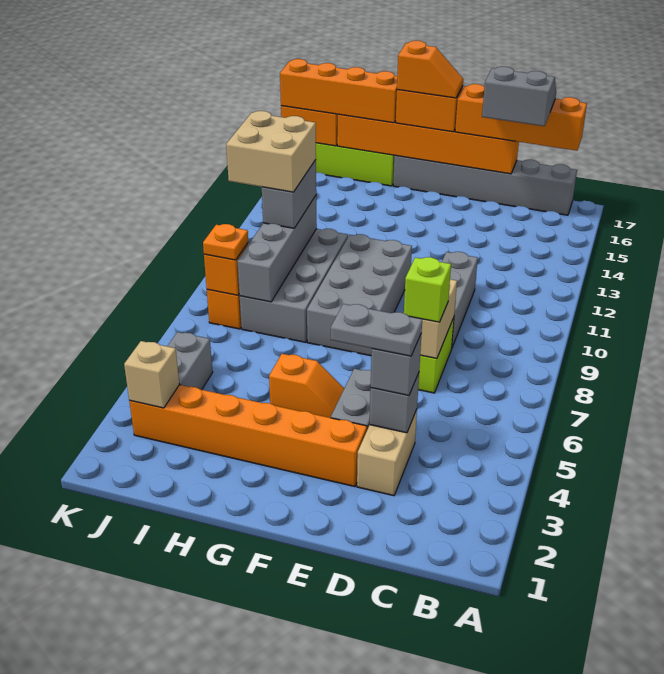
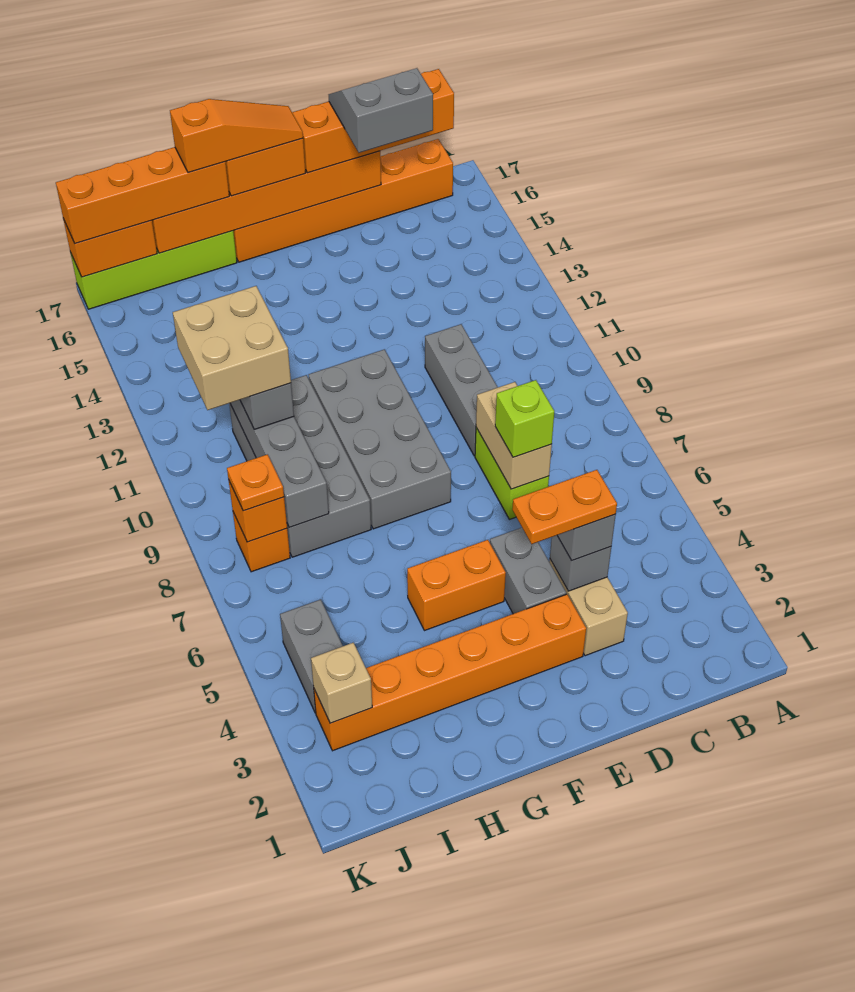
grey 1x6 brick [393,156,577,215] -> orange 1x6 brick [233,139,453,262]
grey 1x2 plate [331,304,422,356] -> orange 1x2 plate [512,470,617,544]
orange 1x2 slope [269,354,344,418] -> orange 1x2 brick [407,540,506,631]
orange 1x2 slope [397,41,463,98] -> orange 1x3 slope [170,99,303,172]

